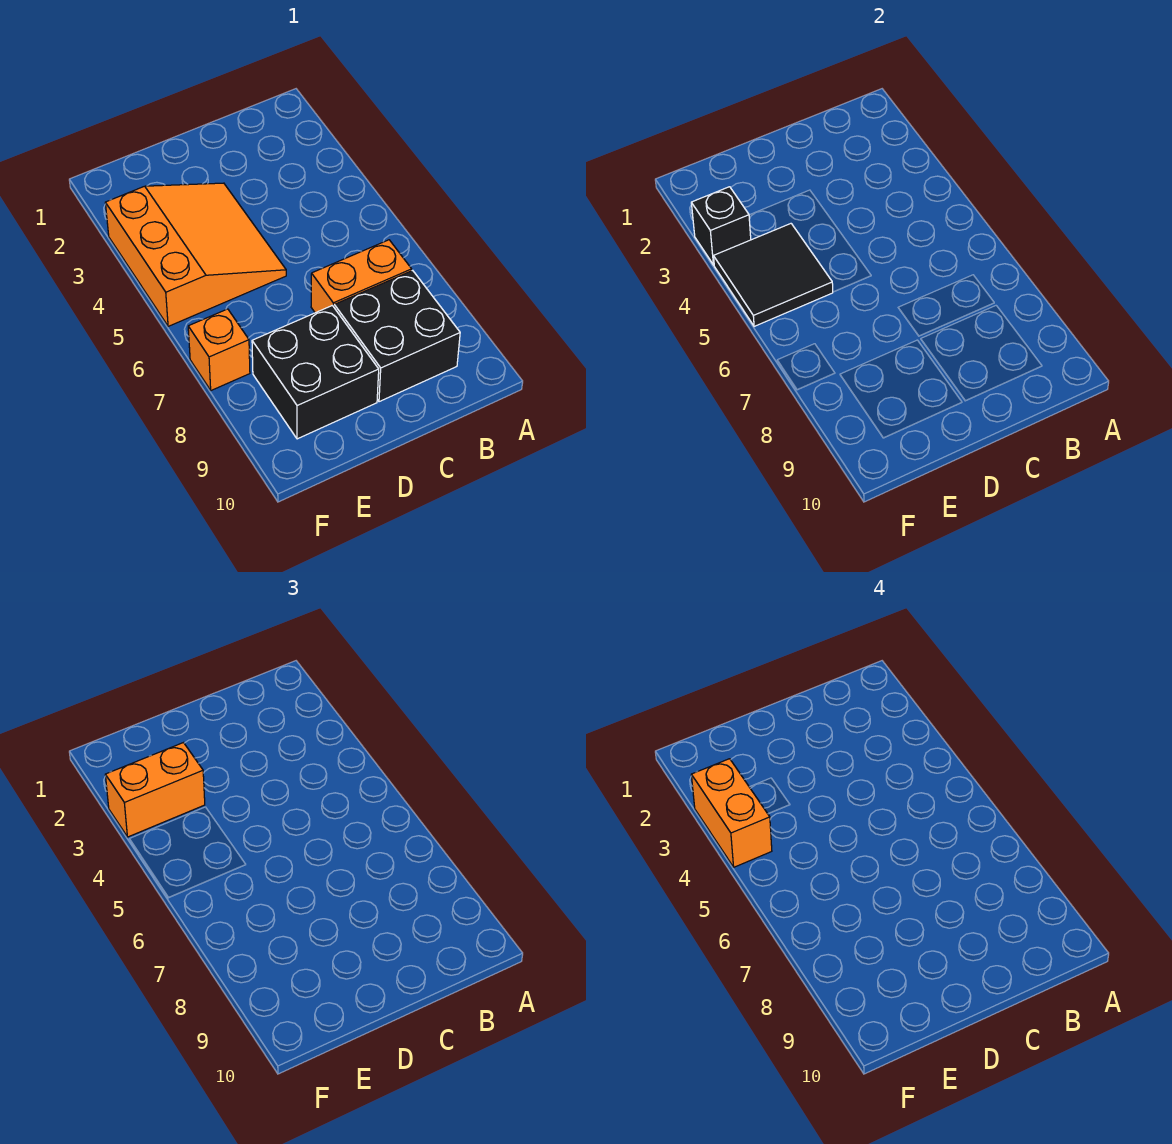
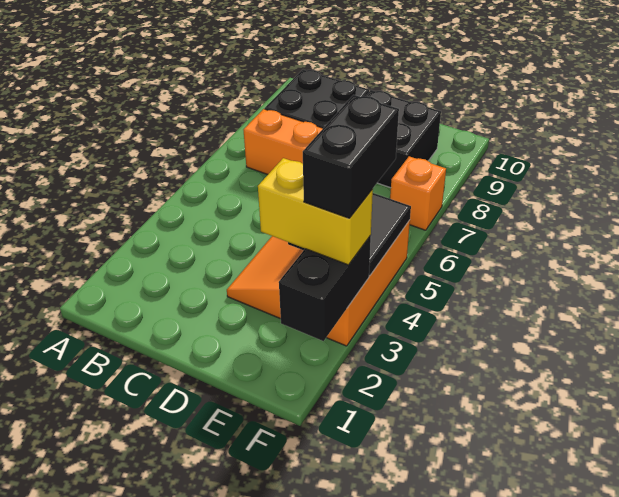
orange 1x2 brick [105,743,205,837] -> yellow 1x2 brick [258,158,373,265]
black 1x1 brick [691,187,751,265] -> black 1x2 brick [279,236,371,341]
orange 1x2 brick [691,759,772,867] -> black 1x2 brick [303,95,399,218]

